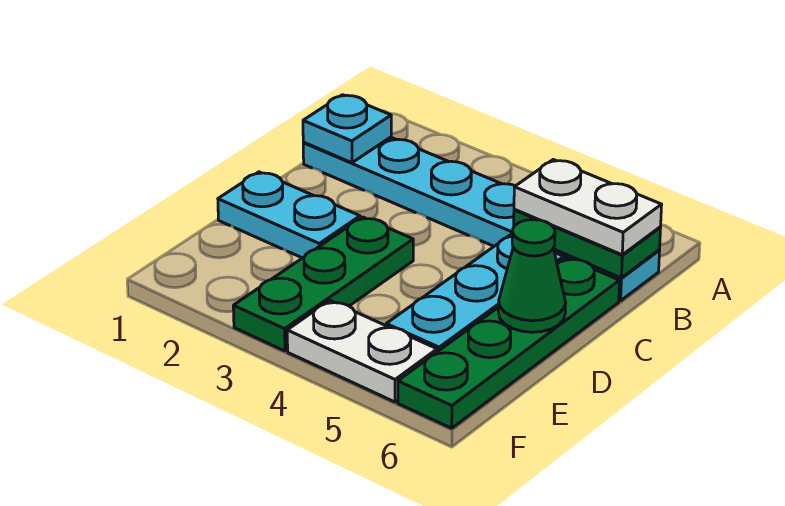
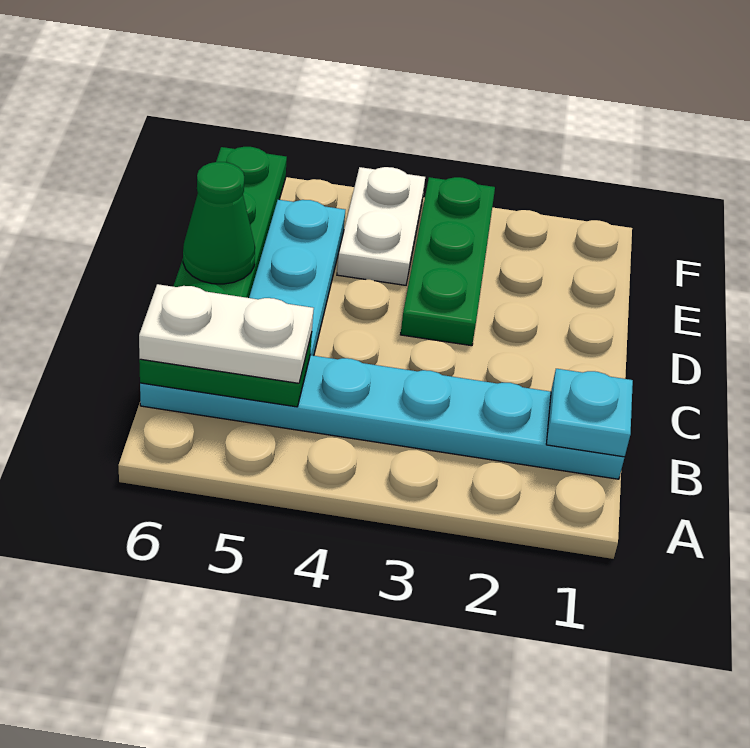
cyan 1x2 plate [218,172,360,258] -> none
white 1x2 plate [287,300,437,402] -> white 1x2 plate turned to [337,167,425,285]

